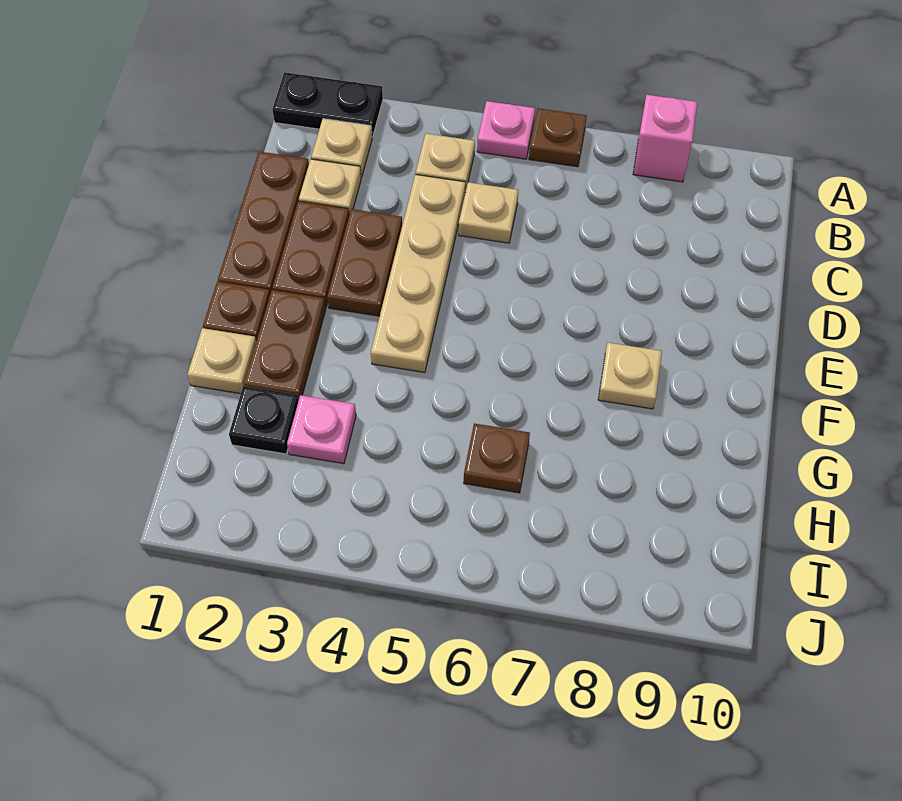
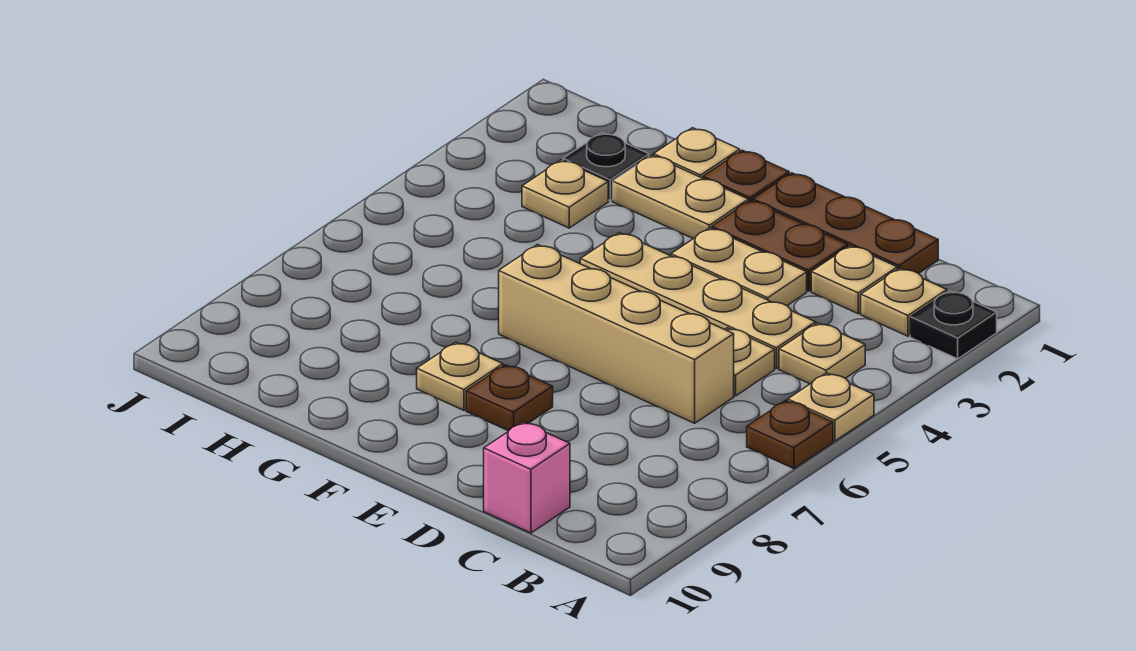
black 1x2 plate [272,72,383,137] -> black 1x1 plate [910,291,997,359]
pink 1x1 plate [477,101,535,159] -> tan 1x1 plate [788,373,874,441]
pink 1x1 brick [633,95,697,182] -> pink 1x1 brick moved to [484,422,570,533]
none -> tan 1x4 brick [499,245,734,423]
brown 1x2 plate [327,209,402,316] -> tan 1x2 plate [671,228,807,306]
brown 1x2 plate [244,290,326,400] -> tan 1x2 plate [613,155,748,239]
pink 1x1 plate [287,395,356,464] -> tan 1x1 plate [522,160,608,228]
brown 1x1 plate [464,423,530,493] -> brown 1x1 plate moved to [466,365,553,431]

